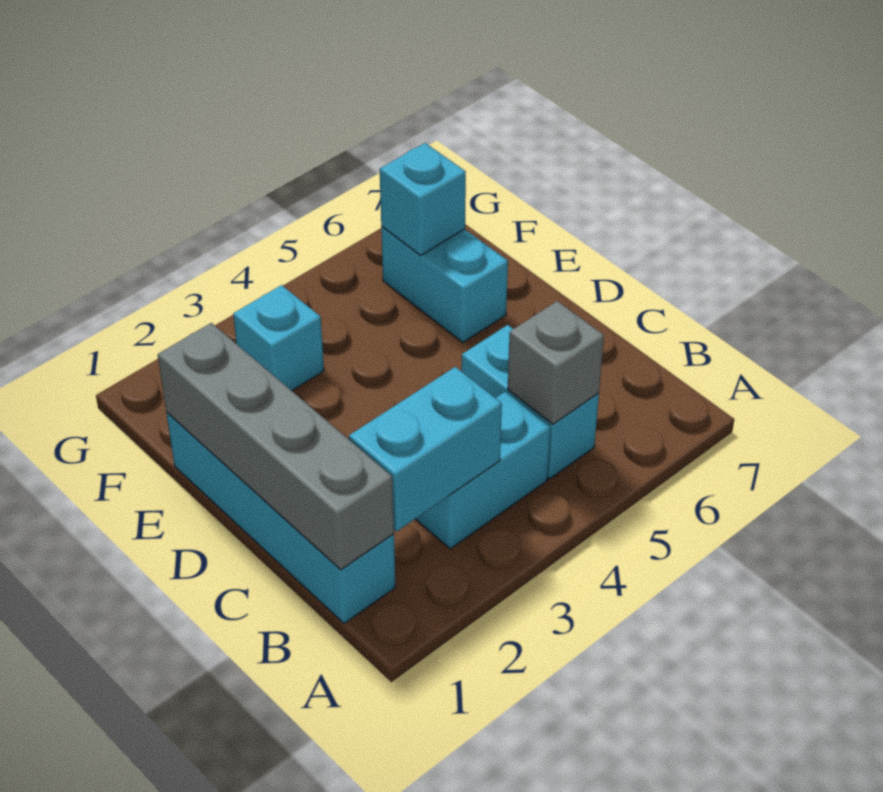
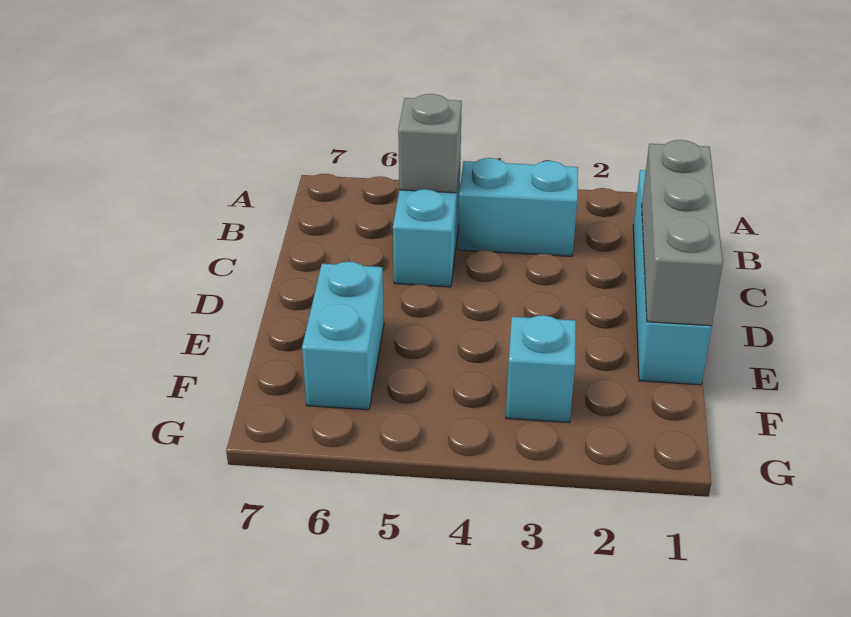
grey 1x4 brick [158,323,394,570] -> grey 1x3 brick [642,140,723,326]
cyan 1x2 brick [349,367,502,531] -> none
cyan 1x1 brick [380,143,466,256] -> none

